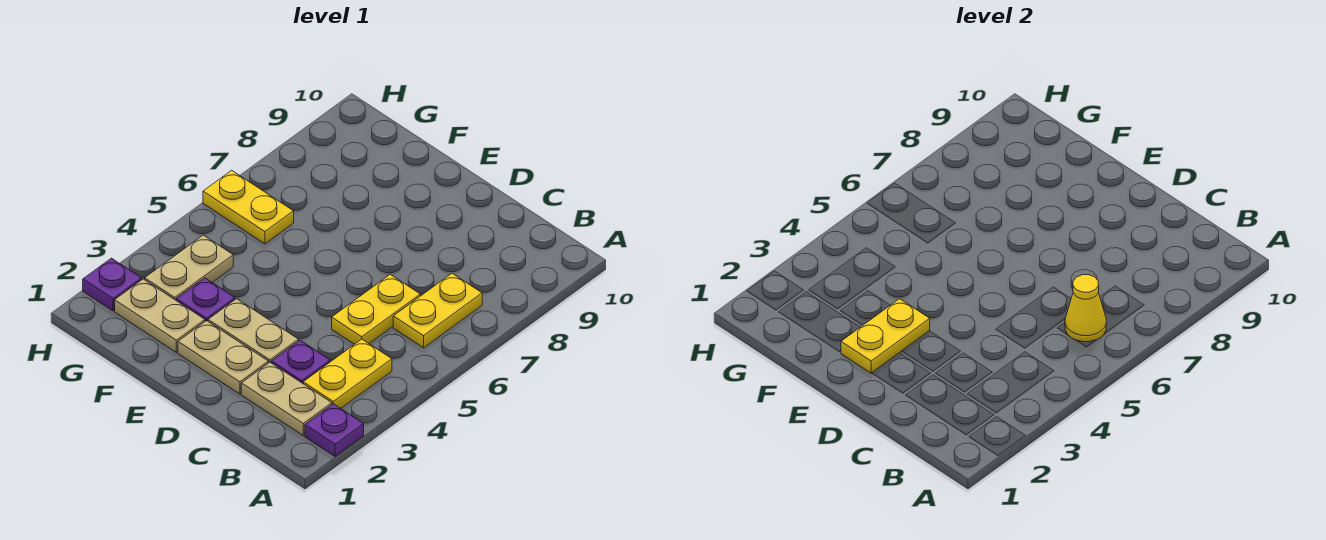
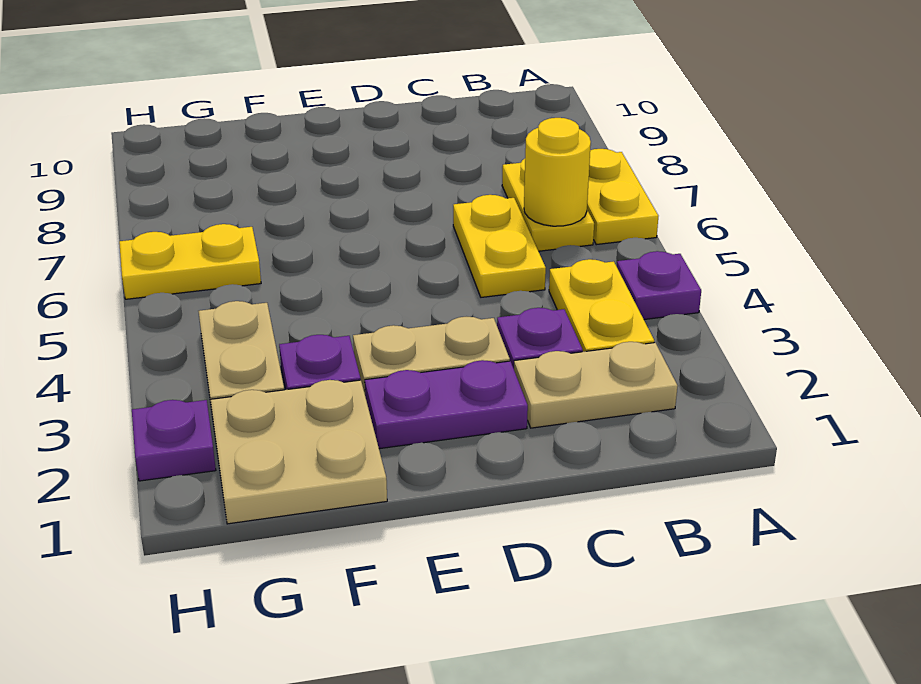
purple 1x1 plate [305,404,364,456] -> purple 1x1 plate moved to [617,251,701,320]
yellow 1x1 cone [1065,275,1106,342] -> yellow 1x1 round brick [524,118,591,226]
tan 1x2 plate [178,321,269,394] -> purple 1x2 plate [365,360,528,449]
yellow 1x2 plate [841,299,930,373] -> yellow 1x2 plate moved to [587,149,658,245]
tan 1x2 plate [115,279,205,352] -> tan 2x2 plate [211,380,387,524]

